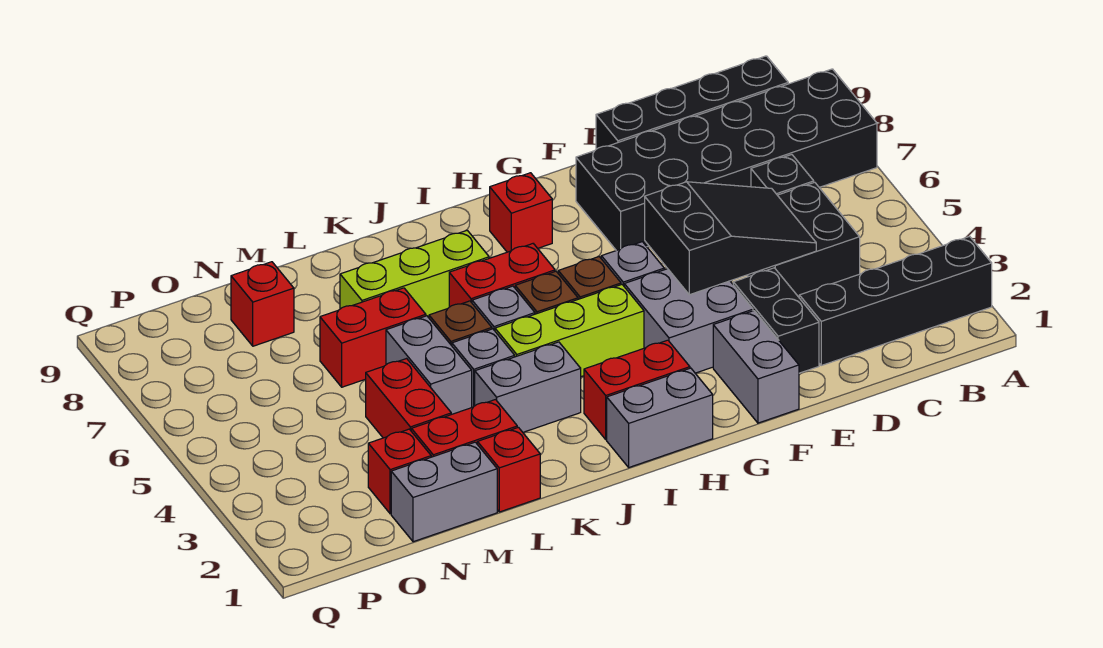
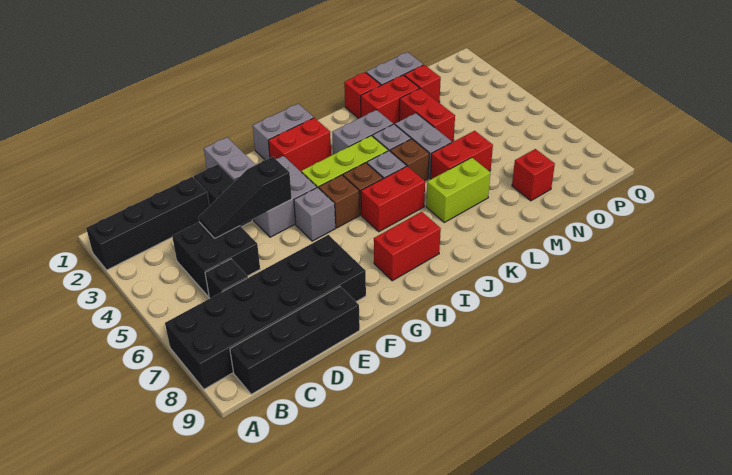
black 2x3 slope [645,182,816,295] -> black 1x3 slope [198,157,292,238]
red 1x1 brick [490,173,552,252] -> red 1x2 brick [374,212,441,281]
lime 1x3 brick [340,230,489,318] -> lime 1x2 brick [426,158,490,222]

